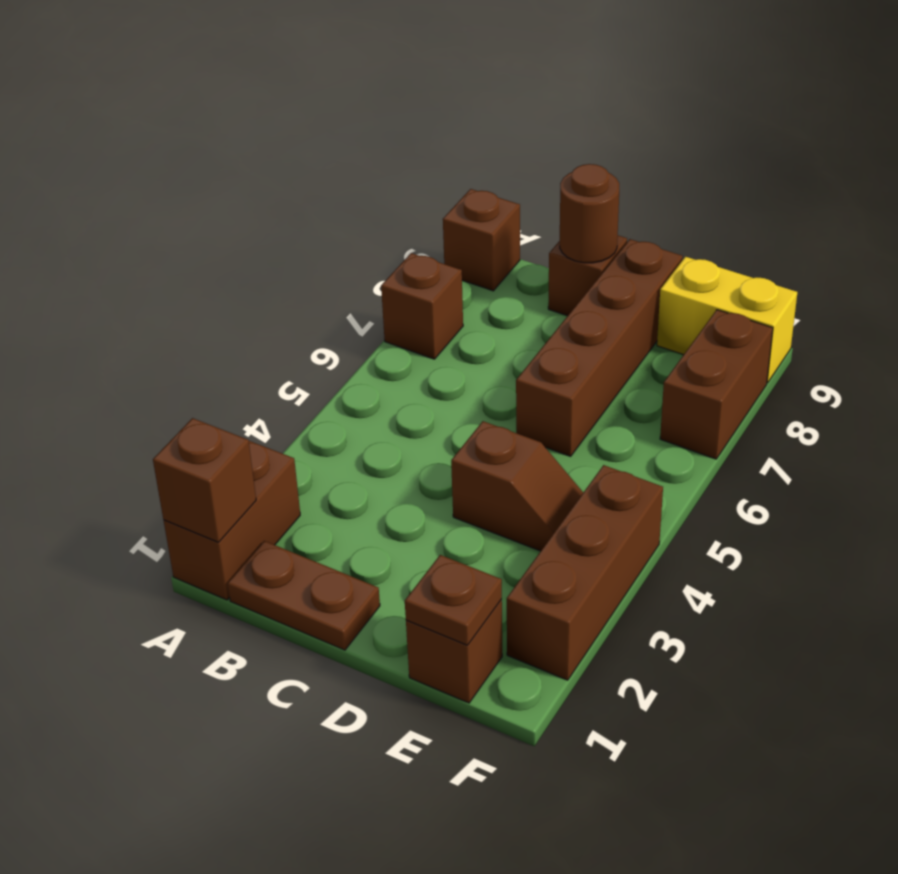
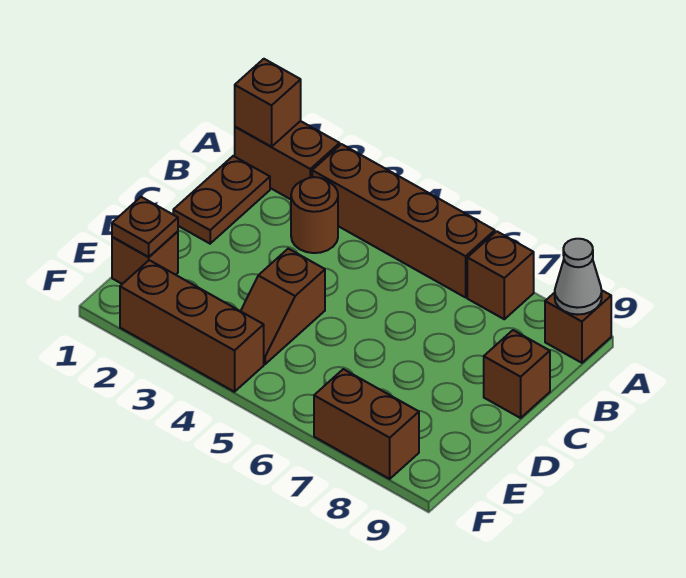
none -> grey 1x1 cone [555,239,602,315]
brown 1x1 round brick [560,164,619,263] -> brown 1x1 round brick moved to [291,177,338,253]
brown 1x4 brick [516,239,683,456] -> brown 1x4 brick moved to [312,144,495,297]
yellow 1x2 brick [657,257,797,383] -> none

